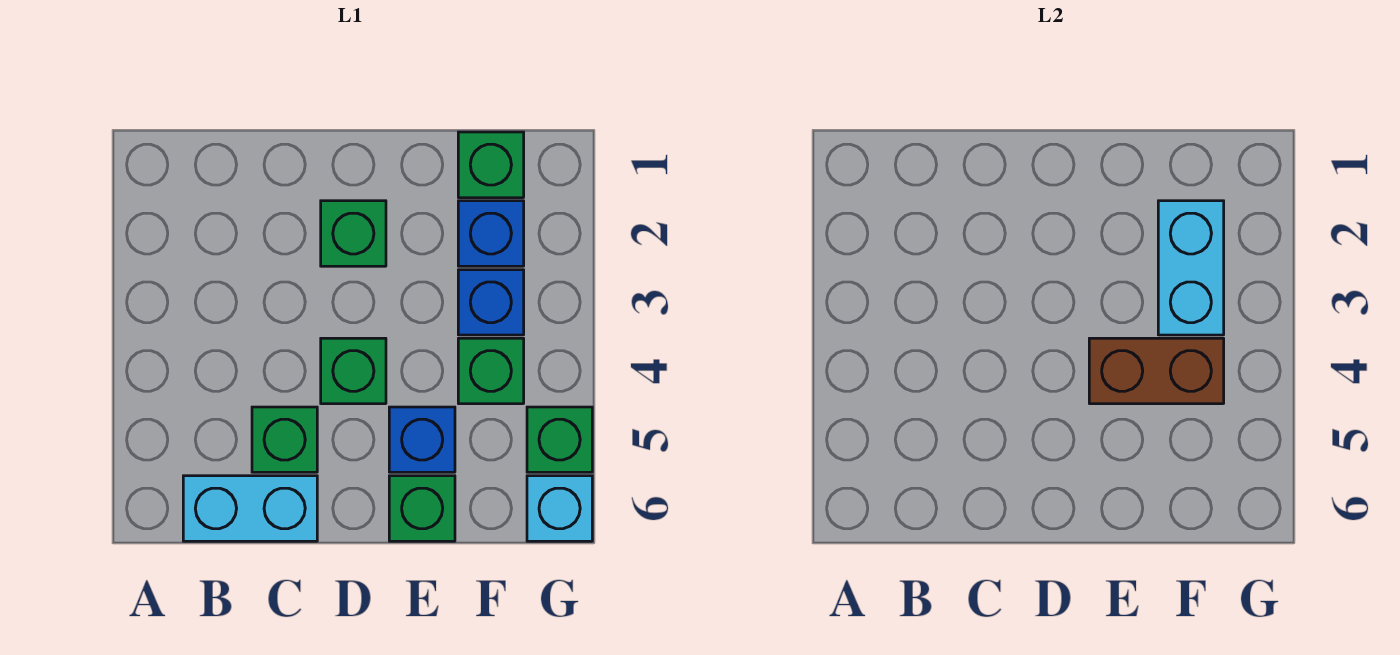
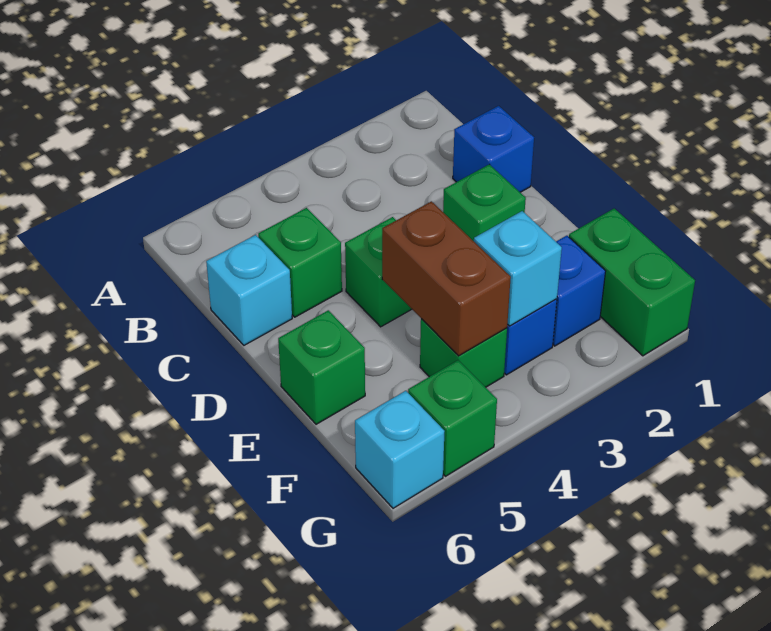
cyan 1x2 brick [183,476,317,541] -> cyan 1x1 brick [206,235,292,345]
blue 1x1 brick [389,407,455,472] -> blue 1x1 brick moved to [453,106,534,192]
green 1x1 brick [458,132,524,198] -> green 1x2 brick [569,209,695,356]
cyan 1x2 brick [1158,201,1224,335] -> cyan 1x1 brick [474,211,562,326]

